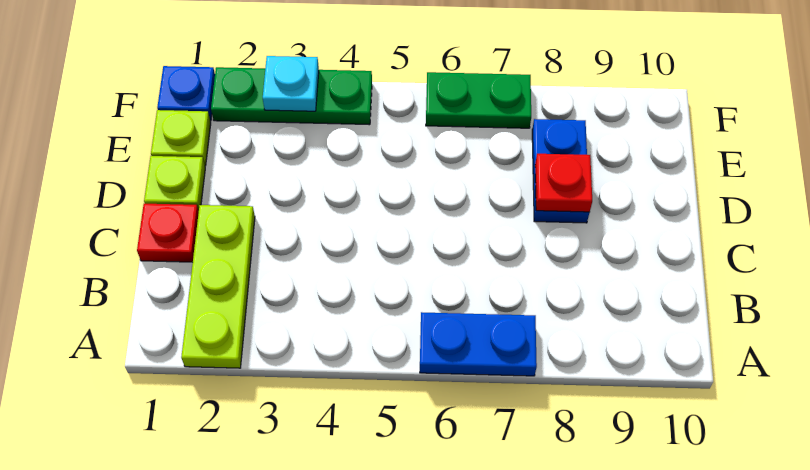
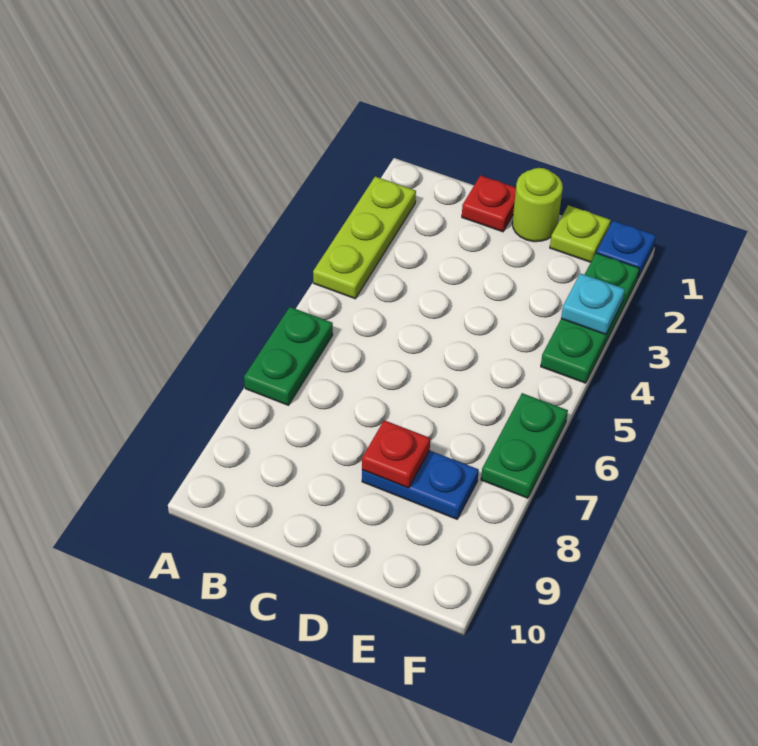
lime 1x3 plate [181,205,255,368] -> lime 1x3 plate turned to [313,177,416,299]
blue 1x2 plate [420,312,537,376] -> green 1x2 plate [244,307,333,405]
lime 1x1 plate [144,156,205,211] -> lime 1x1 round brick [512,168,563,242]

